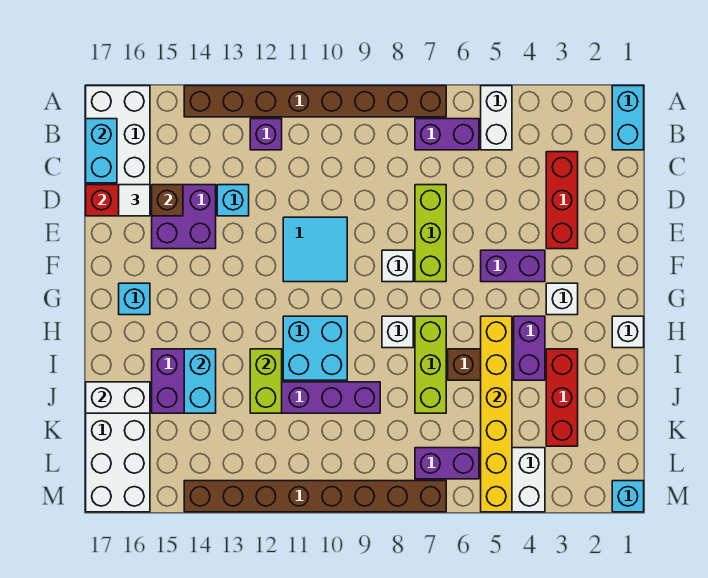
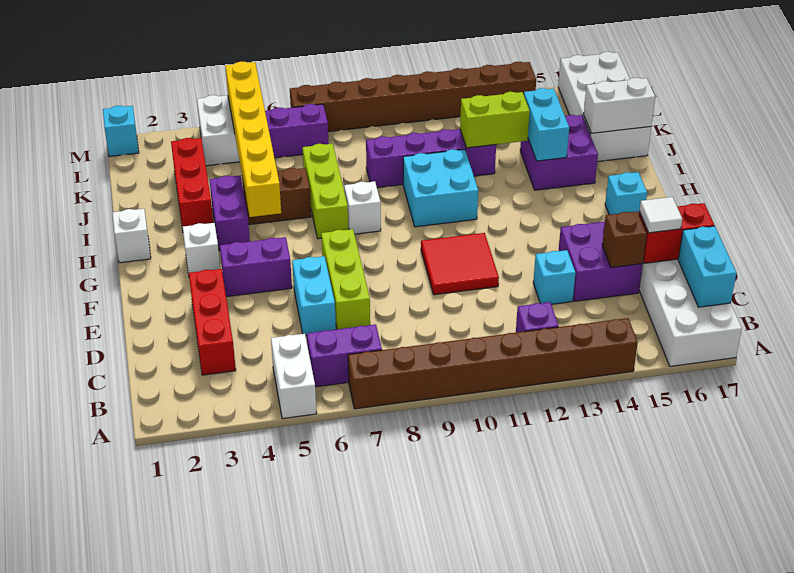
cyan 1x2 brick [612,86,644,150] -> cyan 1x2 brick moved to [292,256,336,336]
cyan 2x2 tile [283,217,347,282] -> red 2x2 tile [421,233,499,295]
white 1x1 brick [382,250,413,282] -> none
lime 1x2 brick [250,349,282,413] -> lime 1x2 brick turned to [460,92,530,148]

